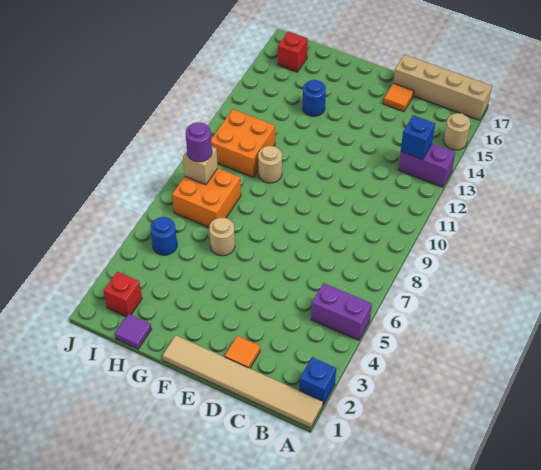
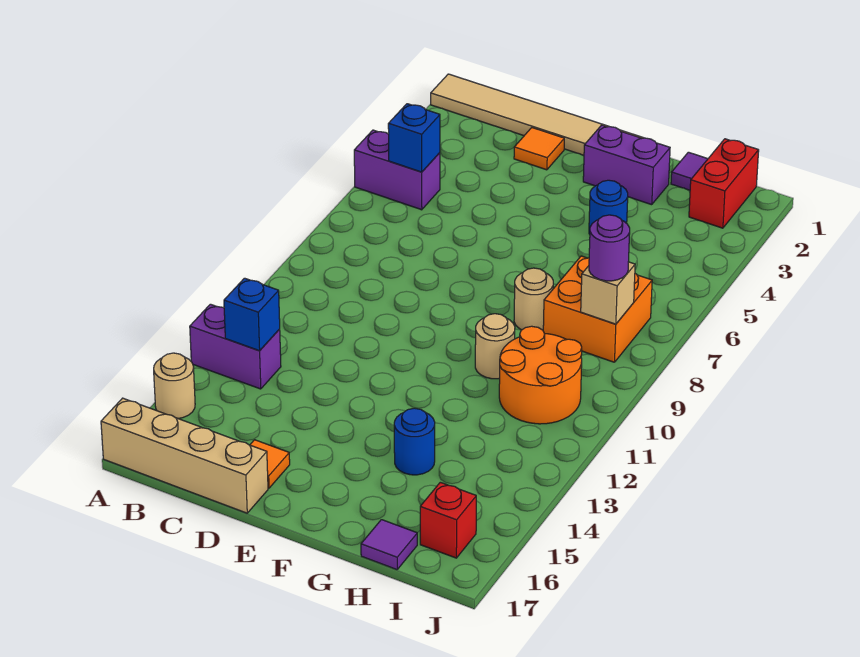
blue 1x1 brick [299,357,336,405] -> blue 1x1 brick moved to [388,104,440,172]
none -> purple 1x2 brick [583,125,670,205]
tan 1x1 round brick [209,218,235,256] -> tan 1x1 round brick moved to [514,268,553,330]
orange 2x2 brick [211,109,275,177] -> orange 2x2 round brick [499,326,582,424]
none -> purple 1x1 tile [361,520,417,570]
red 1x1 brick [104,272,142,317] -> red 1x2 brick [689,139,759,228]
blue 1x1 round brick [150,217,177,255] -> blue 1x1 round brick moved to [589,180,628,234]

